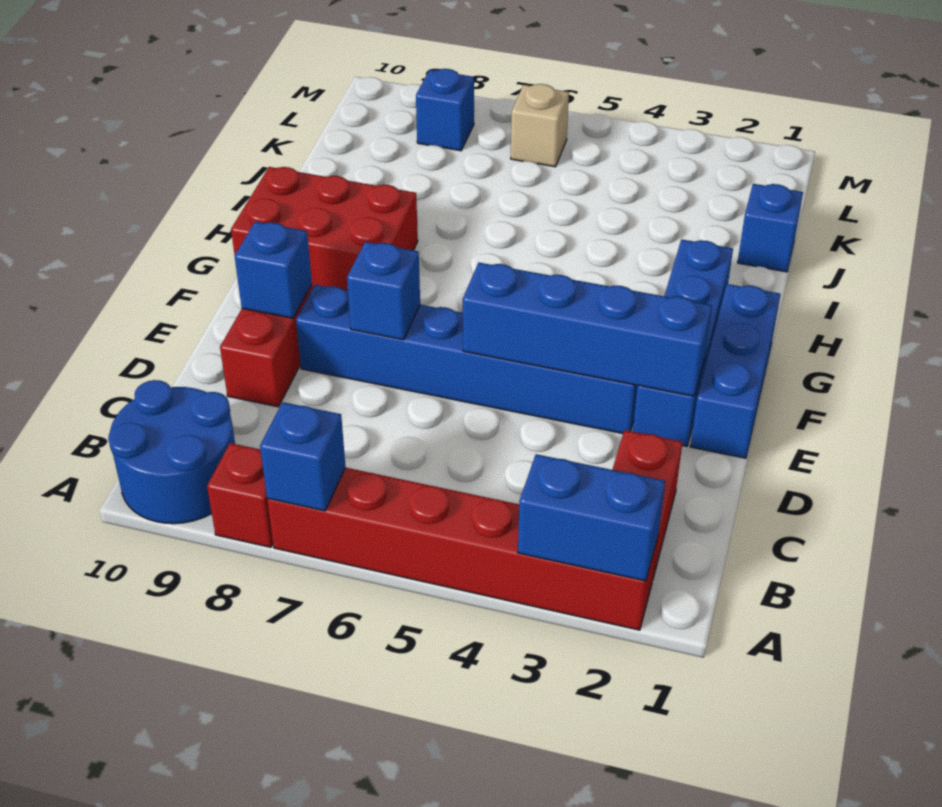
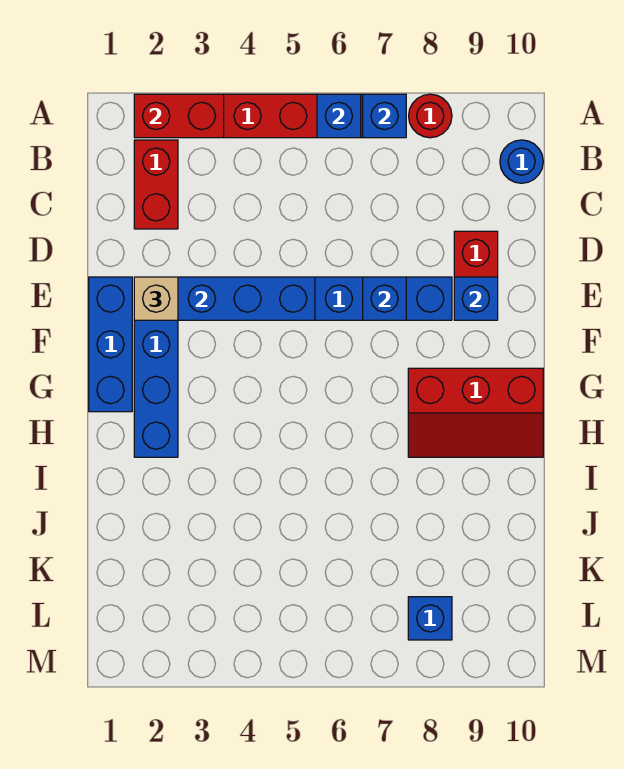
blue 1x2 brick [518,454,665,581] -> red 1x2 brick [134,94,224,138]
red 1x1 brick [207,443,273,547] -> red 1x1 round brick [409,94,452,138]
blue 2x2 round brick [108,380,235,524] -> blue 1x1 round brick [500,140,543,183]
red 2x3 brick [231,167,418,291] -> red 2x3 slope [408,368,543,457]
blue 1x1 brick [738,184,803,272] -> blue 1x1 brick moved to [317,94,361,138]
tan 1x1 brick [511,84,569,167] -> tan 1x1 brick moved to [134,277,178,320]

